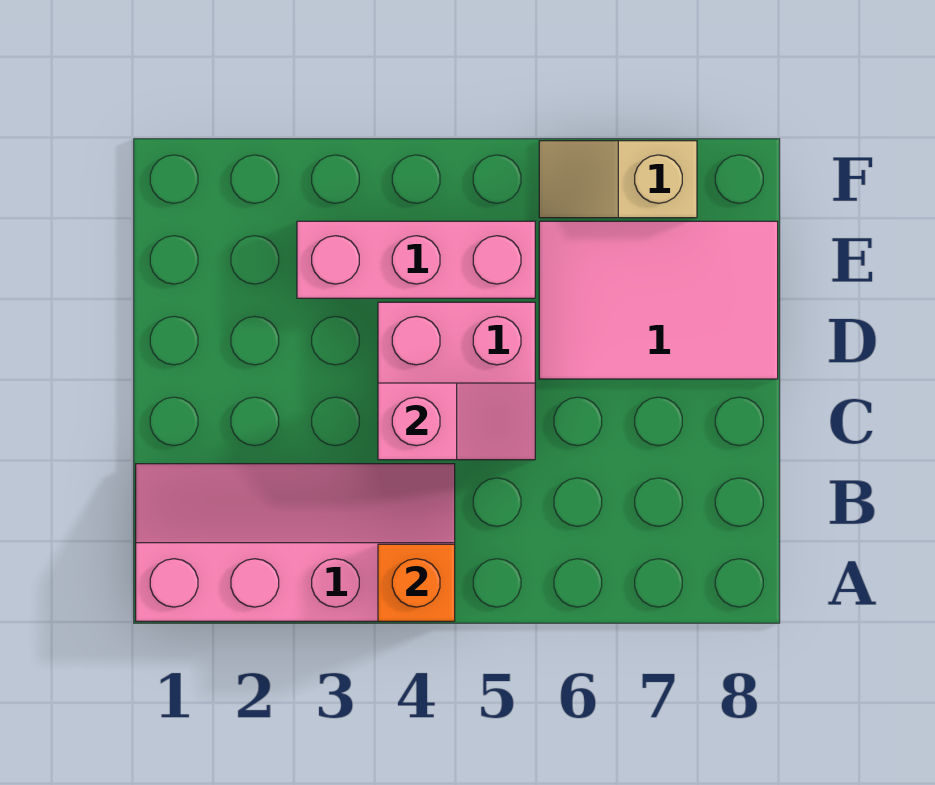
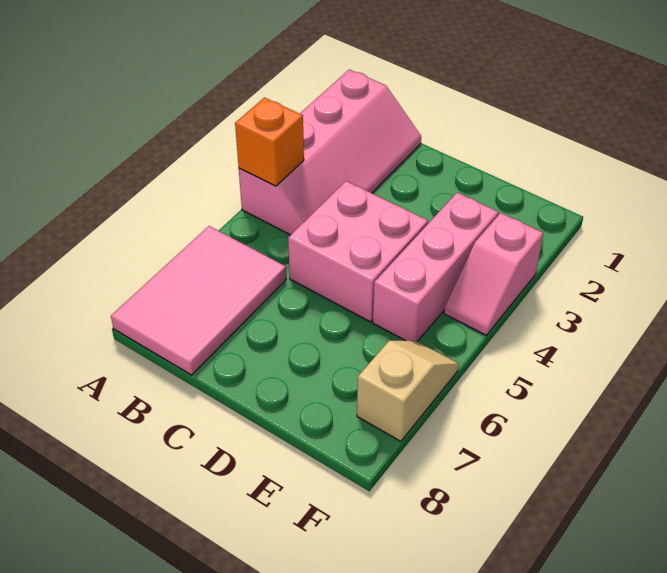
pink 1x2 slope [378,383,535,460] -> pink 1x2 slope moved to [444,213,543,335]
pink 2x3 tile [539,221,778,379] -> pink 2x3 tile moved to [111,226,286,375]

